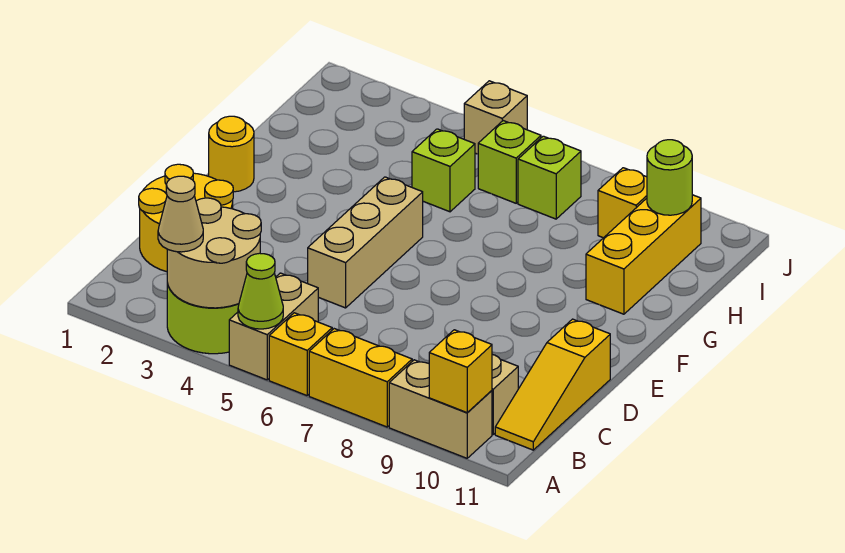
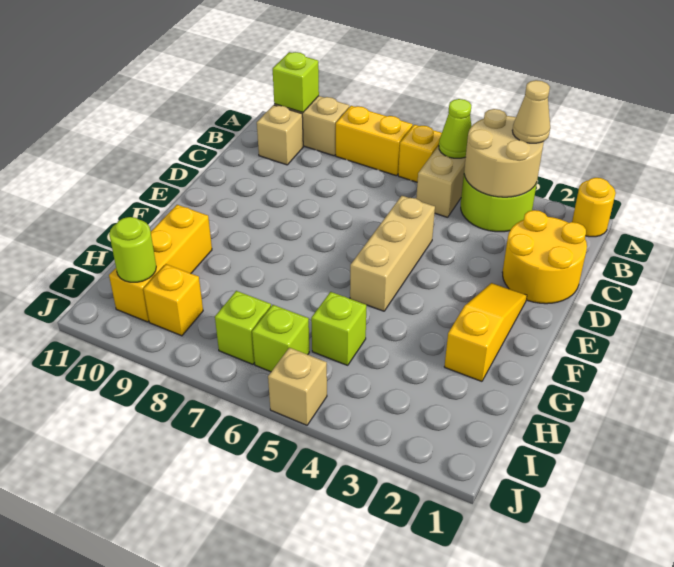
yellow 1x1 brick [429,330,492,413] -> lime 1x1 brick [273,52,319,112]
yellow 1x3 slope [495,319,610,450] -> yellow 1x3 slope moved to [444,283,527,381]
yellow 1x1 round brick [209,116,254,192] -> yellow 1x1 round brick moved to [572,178,616,237]

